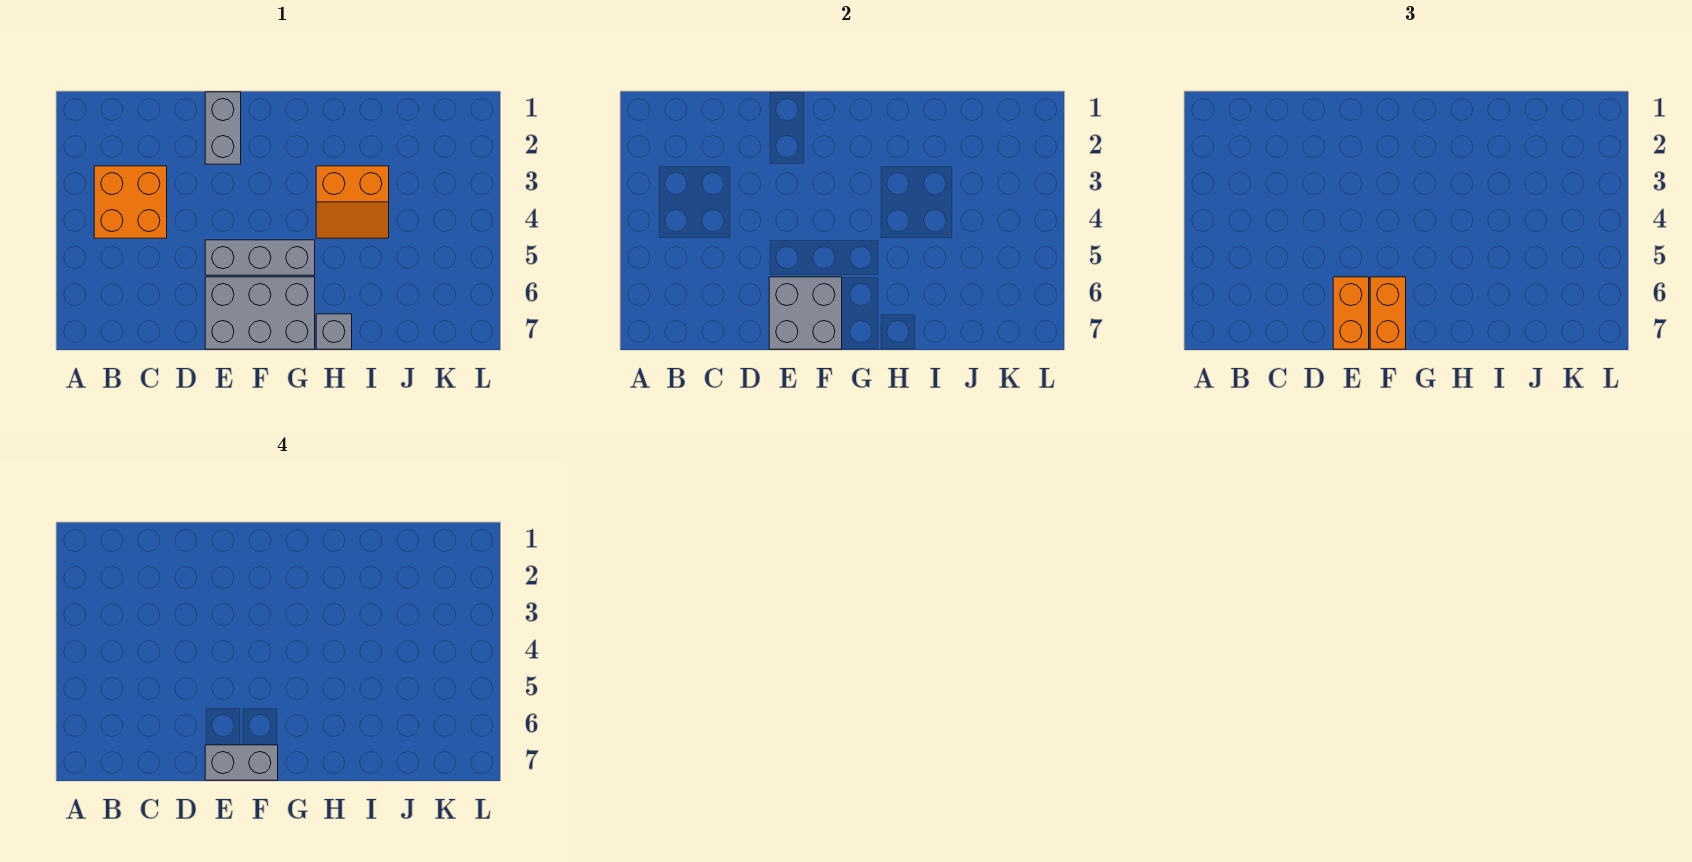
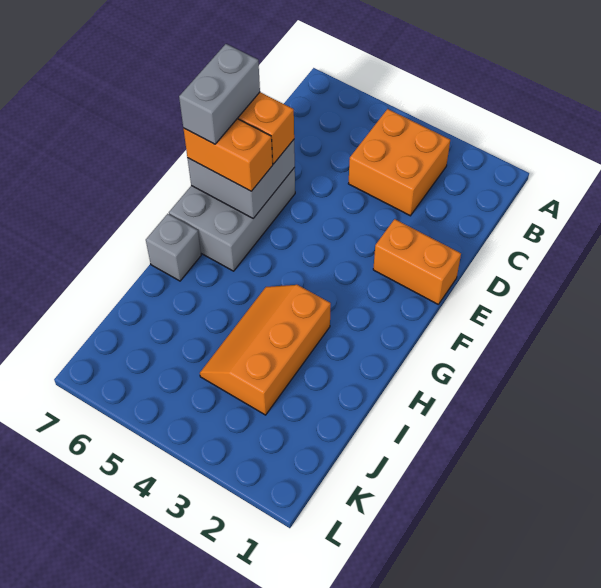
grey 1x2 brick [205,92,241,164] -> orange 1x2 brick [373,219,461,304]
grey 1x3 brick [205,240,315,275] -> none
orange 2x2 slope [316,166,389,238] -> orange 2x3 slope [200,285,331,415]

